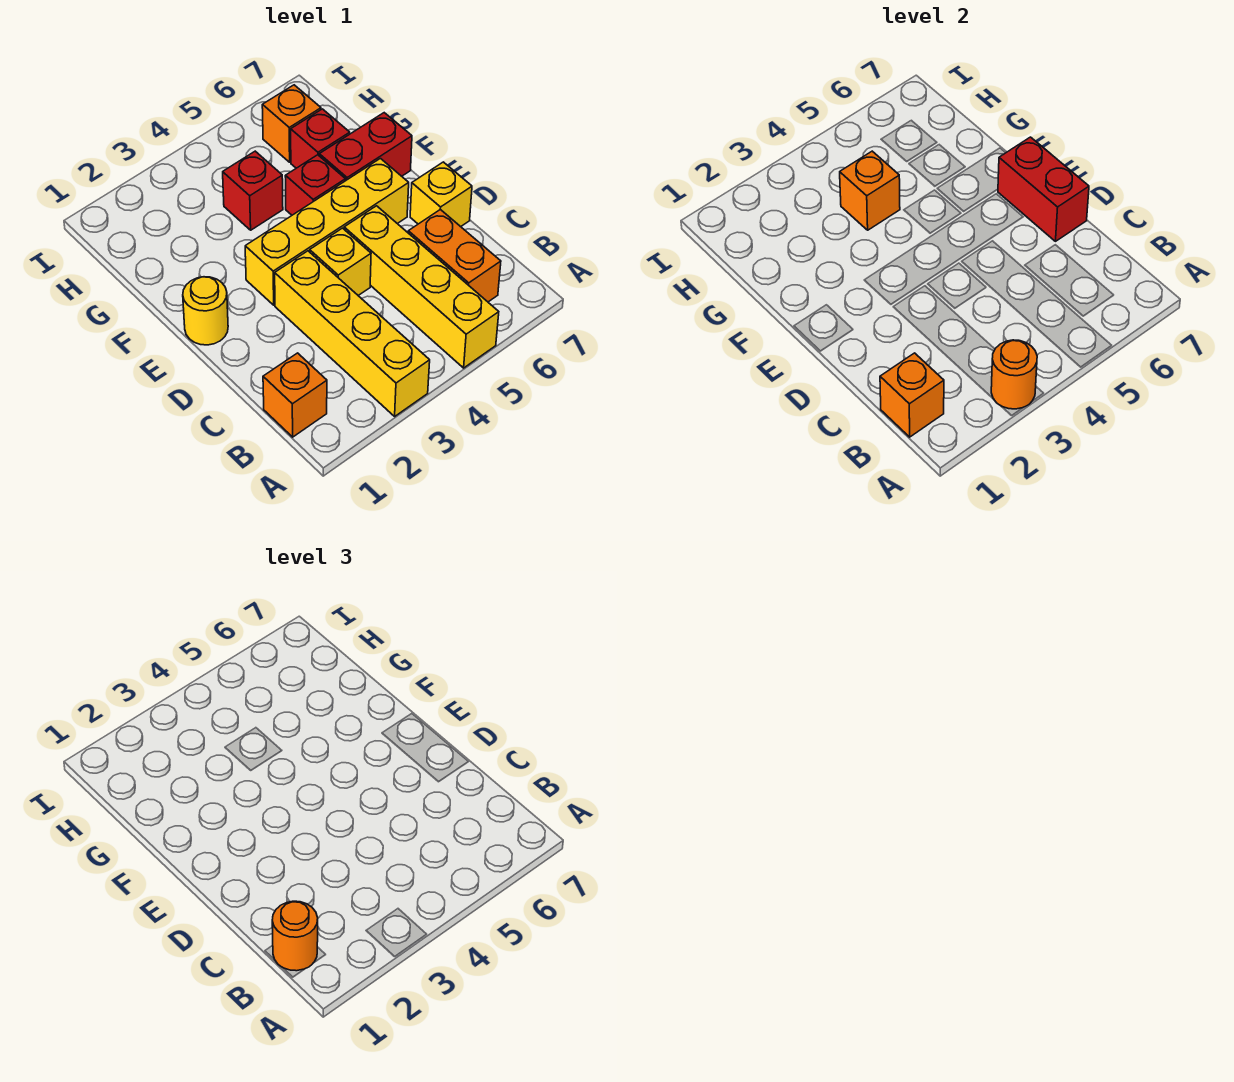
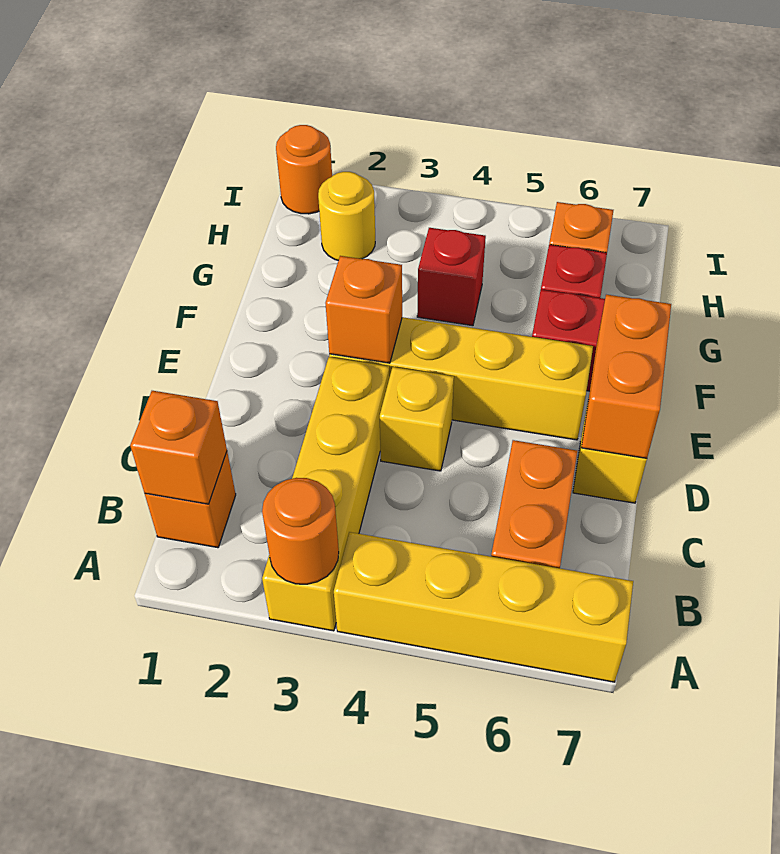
yellow 1x4 brick [344,206,499,368] -> yellow 1x4 brick turned to [334,532,633,682]
orange 1x1 round brick [272,901,318,971] -> orange 1x1 round brick moved to [276,125,332,214]
red 1x2 brick [998,137,1089,241] -> orange 1x2 brick [581,295,671,458]
yellow 1x1 round brick [183,277,228,345] -> yellow 1x1 round brick moved to [318,172,375,260]
red 1x1 brick [285,155,346,215] -> none
orange 1x1 brick [840,151,900,230] -> orange 1x1 brick moved to [325,256,402,363]

